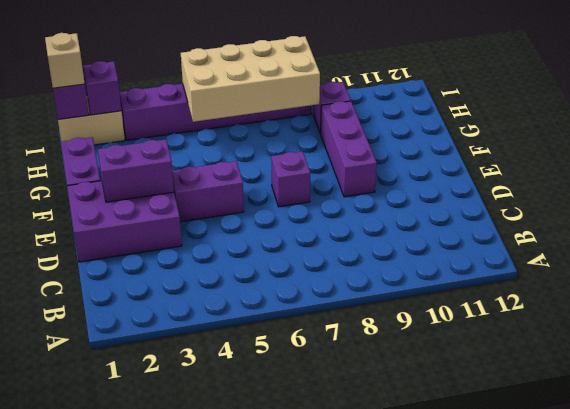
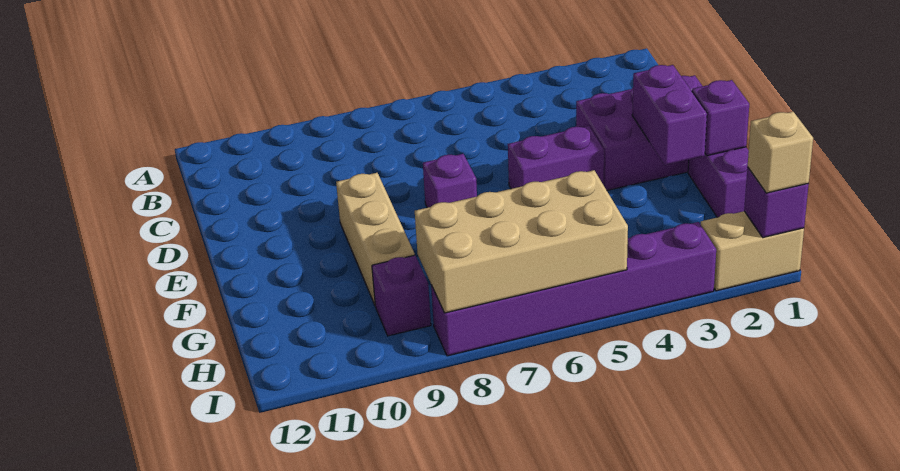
purple 1x2 brick [98,139,174,202] -> purple 1x2 brick turned to [632,65,707,165]
purple 1x3 brick [320,101,377,197] -> tan 1x3 brick [336,173,415,305]
purple 1x1 brick [83,61,122,115] -> purple 1x1 brick moved to [692,80,749,156]

